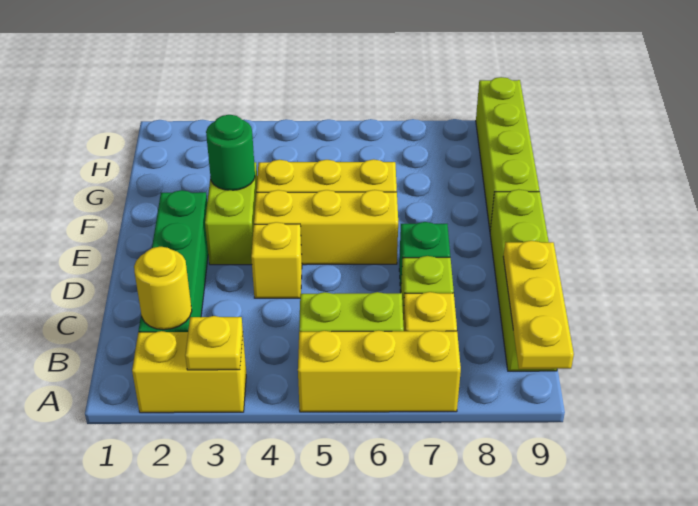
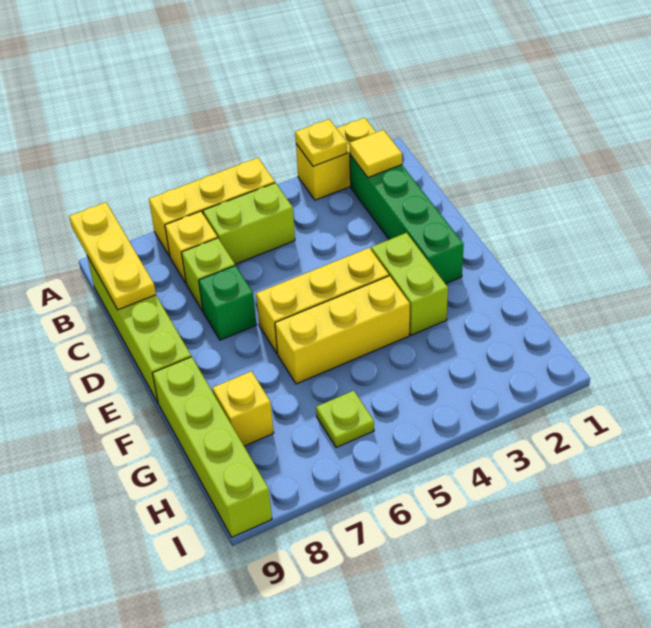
yellow 1x1 round brick [134,247,192,330] -> yellow 1x1 tile [350,130,402,177]
yellow 1x1 brick [251,222,302,298] -> yellow 1x1 brick moved to [212,371,274,446]
green 1x1 round brick [206,115,255,190] -> none
none -> lime 1x1 plate [316,391,374,448]

